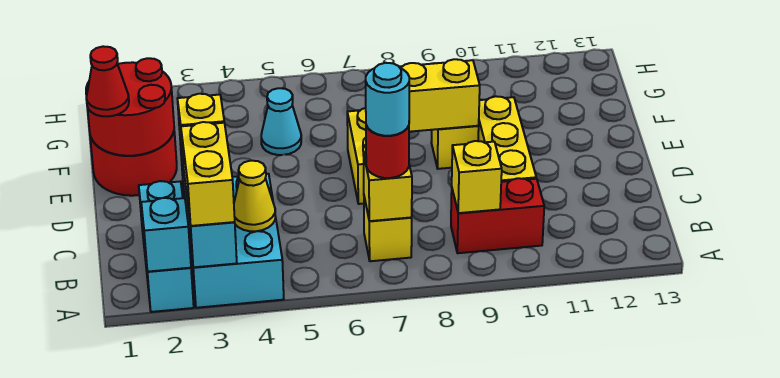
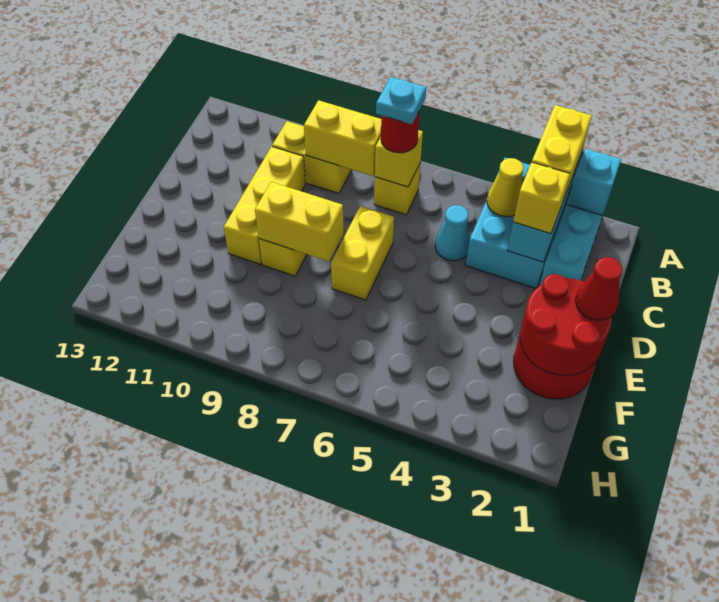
cyan 1x1 round brick [366,63,409,136] -> cyan 1x1 plate [376,77,426,124]
red 1x2 brick [451,178,544,253] -> yellow 1x2 brick [272,121,351,193]
yellow 1x1 brick [452,141,502,213] -> yellow 1x2 brick [304,100,381,176]
cyan 1x1 cone [261,88,301,155] -> cyan 1x1 cone moved to [435,205,470,261]

